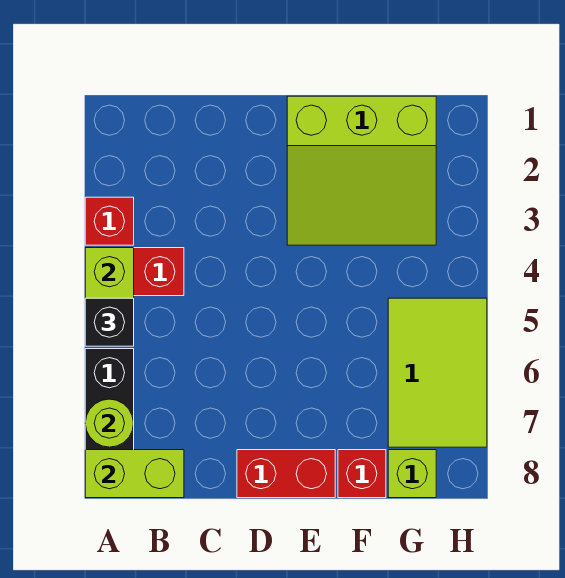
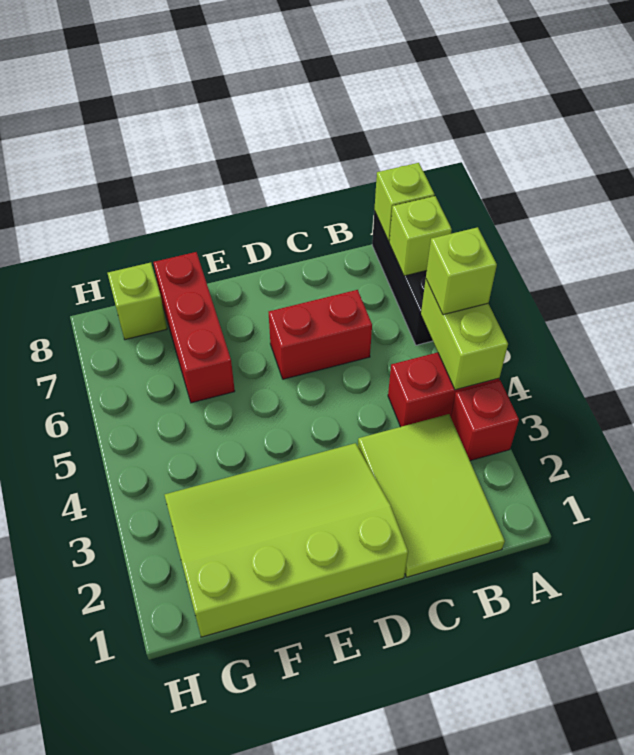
black 1x1 brick [85,298,134,346] -> lime 1x1 brick [426,227,497,315]
lime 1x1 round brick [85,399,133,447] -> lime 1x1 brick [389,196,452,276]
lime 1x2 brick [85,450,184,498] -> lime 1x1 brick [374,163,435,241]
red 1x2 brick [237,450,335,498] -> red 1x2 brick moved to [269,290,372,379]
lime 3x3 slope [287,96,436,245] -> lime 3x4 slope [165,443,408,637]
red 1x1 brick [338,450,386,498] -> red 1x3 brick [153,252,235,403]
lime 2x3 tile [388,298,487,447] -> lime 2x3 tile moved to [358,414,505,577]

